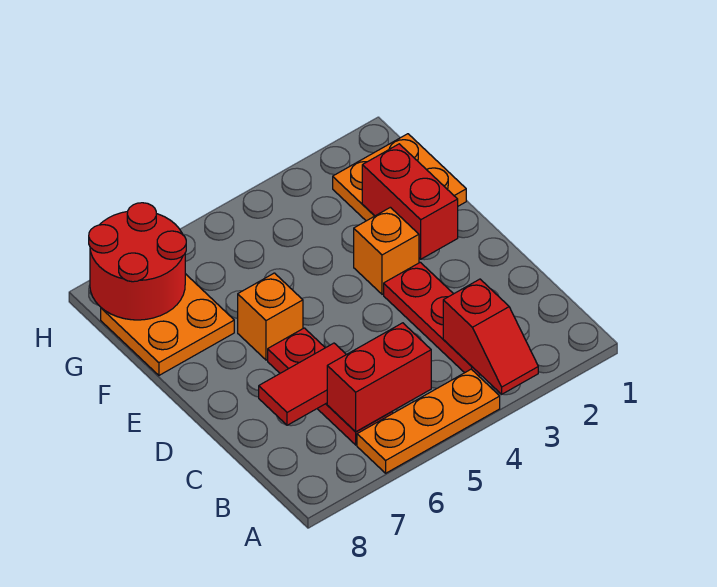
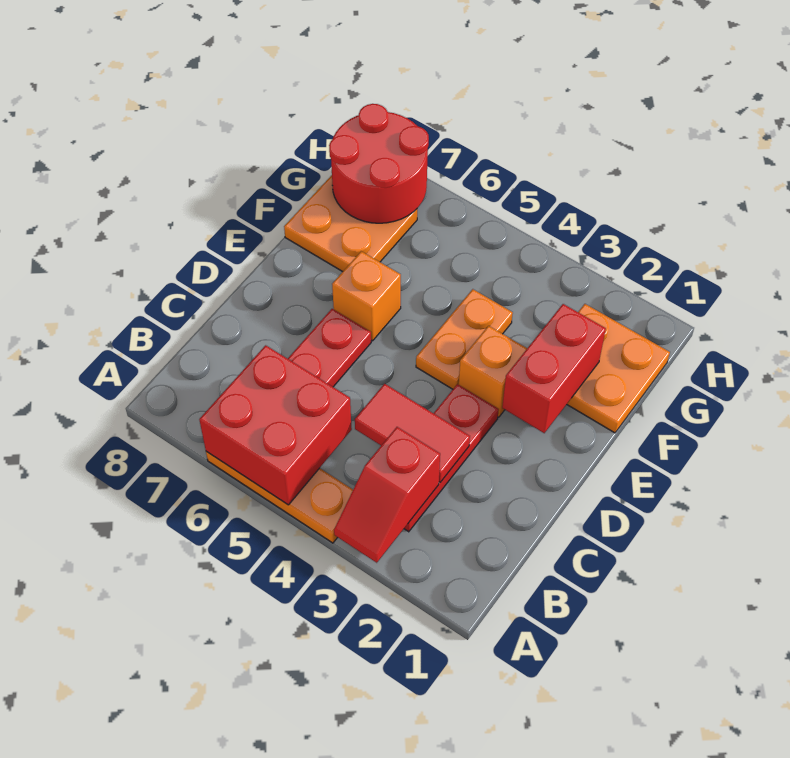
red 1x2 brick [327,323,431,432] -> red 2x2 brick [199,345,352,505]
red 1x2 tile [259,343,346,425] -> red 1x2 tile moved to [355,384,470,482]
none -> orange 1x2 plate [416,289,513,389]

